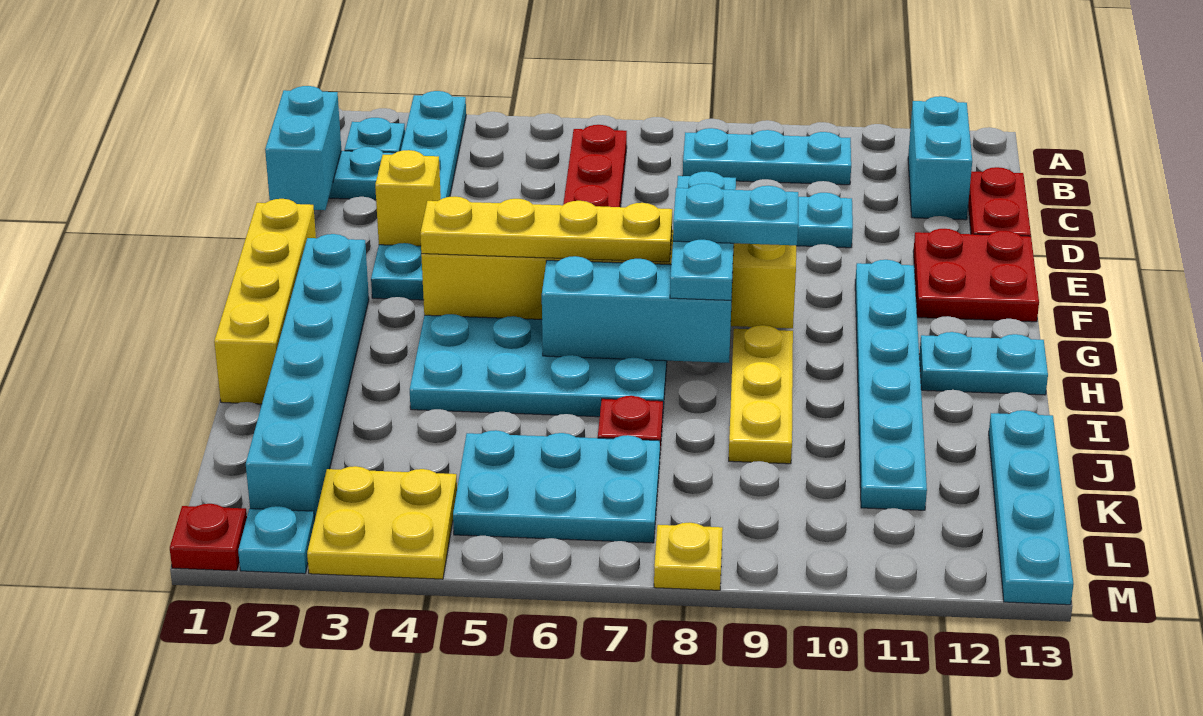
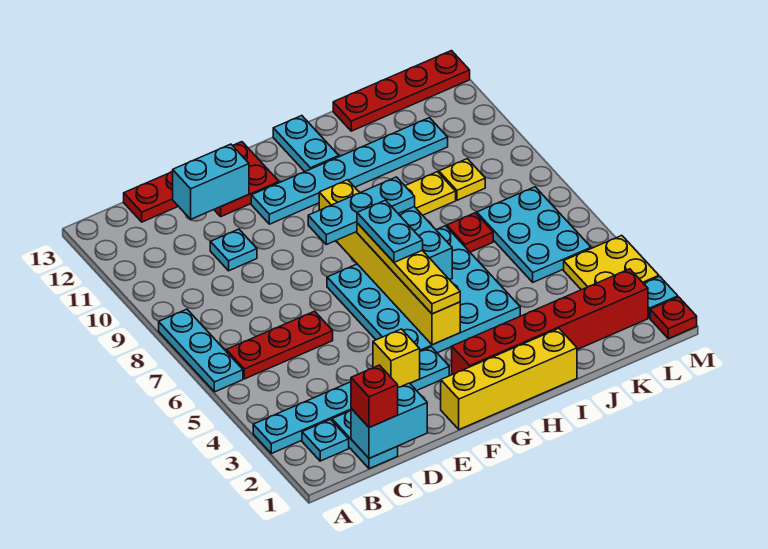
cyan 1x3 plate [683,128,851,185] -> cyan 1x3 plate moved to [159,309,243,392]
cyan 1x2 brick [908,96,972,220] -> cyan 1x2 brick moved to [173,144,249,219]
none -> red 1x1 brick [351,365,398,428]
cyan 1x6 brick [246,234,369,521] -> red 1x6 brick [452,269,648,375]
cyan 1x2 plate [673,184,798,245] -> cyan 1x2 plate moved to [357,200,423,262]
cyan 1x4 plate [989,410,1074,605] -> red 1x4 plate [333,51,470,131]
yellow 1x1 plate [654,522,723,590] -> yellow 1x1 plate moved to [439,159,485,200]

